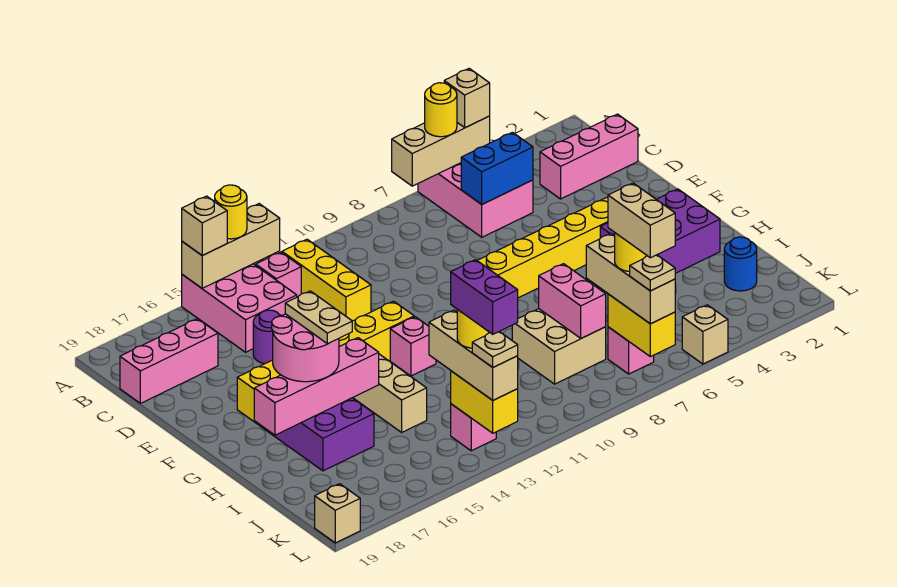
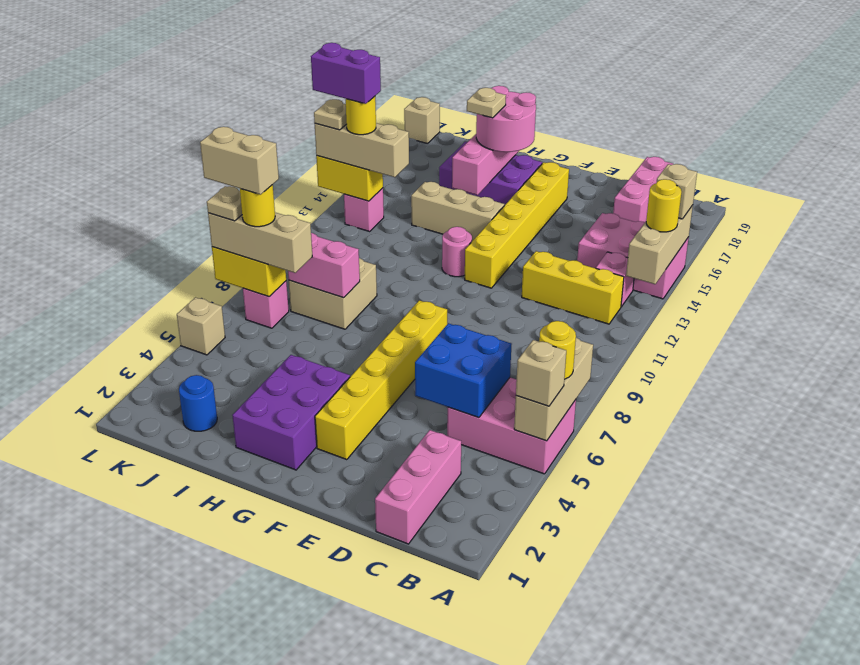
blue 1x2 brick [461,132,533,204] -> blue 2x2 brick [415,323,512,418]
purple 1x1 round brick [253,310,281,364] -> none
pink 1x1 brick [390,317,436,376] -> pink 1x1 round brick [442,227,472,277]
tan 1x2 plate [285,291,352,344] -> tan 1x1 plate [467,88,506,118]

